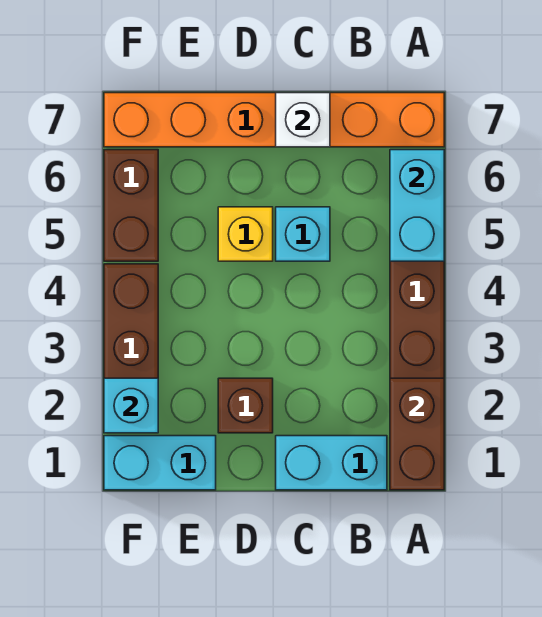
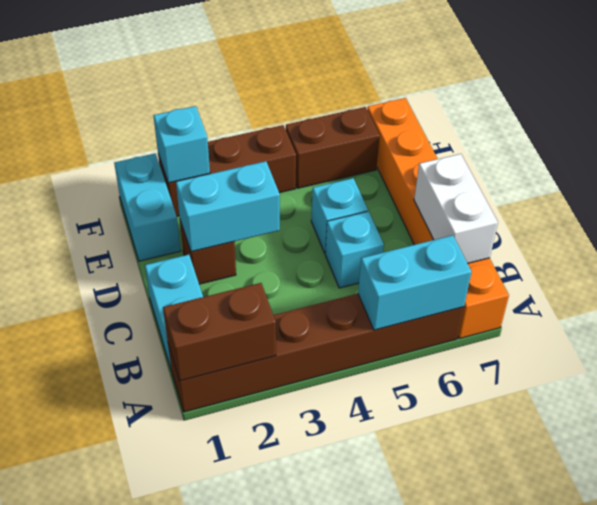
white 1x1 brick [276,93,330,147] -> white 1x2 brick [414,154,498,263]
none -> cyan 1x2 brick [176,161,280,252]
yellow 1x1 brick [218,207,273,261] -> cyan 1x1 brick [311,178,368,253]

